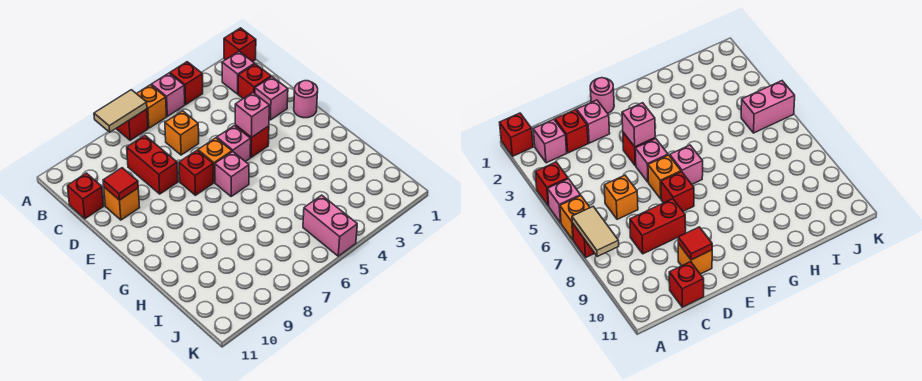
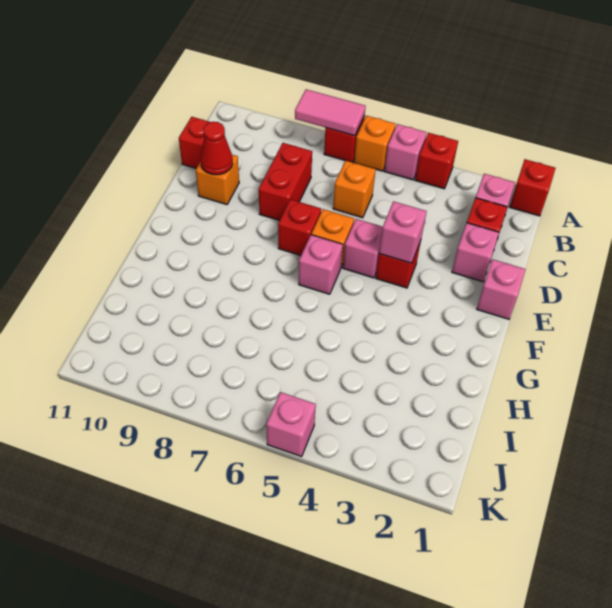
tan 1x2 tile [94,90,147,132] -> pink 1x2 tile [295,89,366,136]
red 1x1 tile [103,168,138,200] -> red 1x1 cone [200,122,233,175]
pink 1x1 round brick [294,81,318,118] -> pink 1x1 brick [477,259,526,319]
pink 1x2 brick [303,195,357,256] -> pink 1x1 brick [266,392,316,457]

